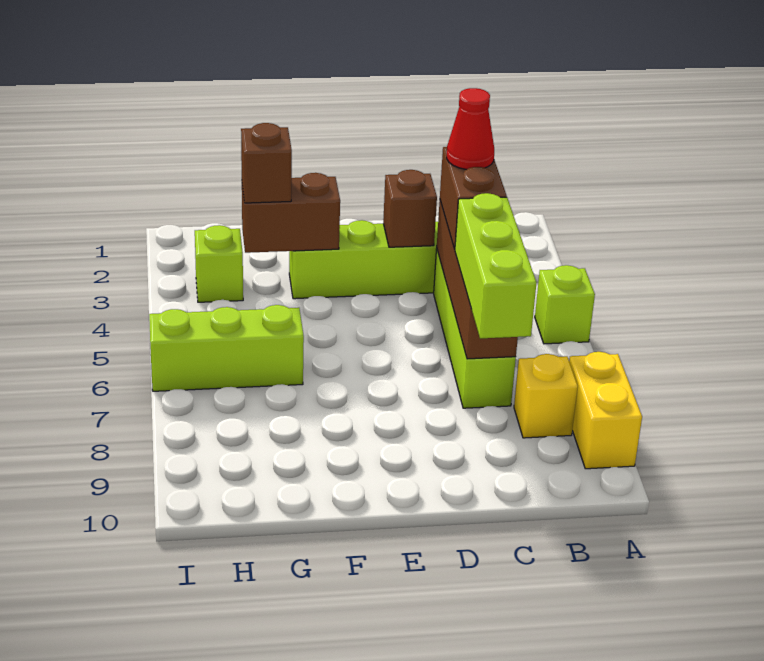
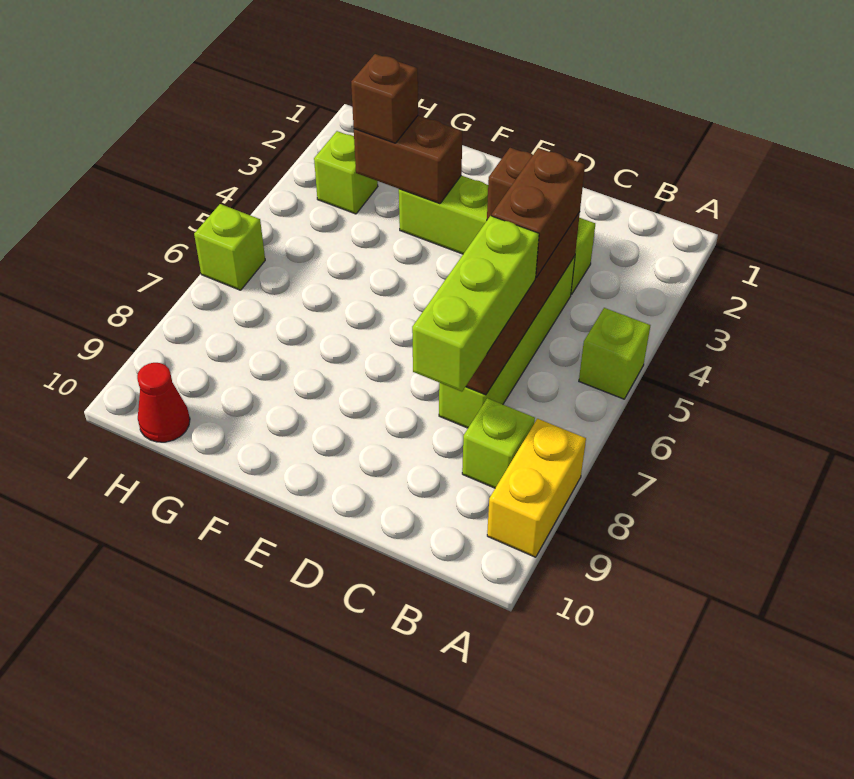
yellow 1x1 brick [514,354,578,438] -> lime 1x1 brick [462,398,535,488]
red 1x1 cone [447,88,494,170] -> red 1x1 cone moved to [137,363,190,442]
lime 1x3 brick [149,305,304,391] -> lime 1x1 brick [194,204,265,290]

